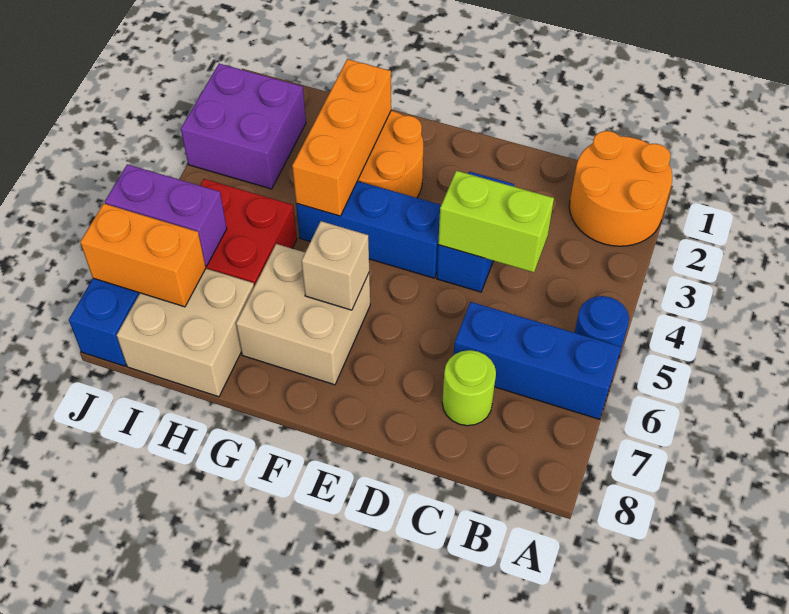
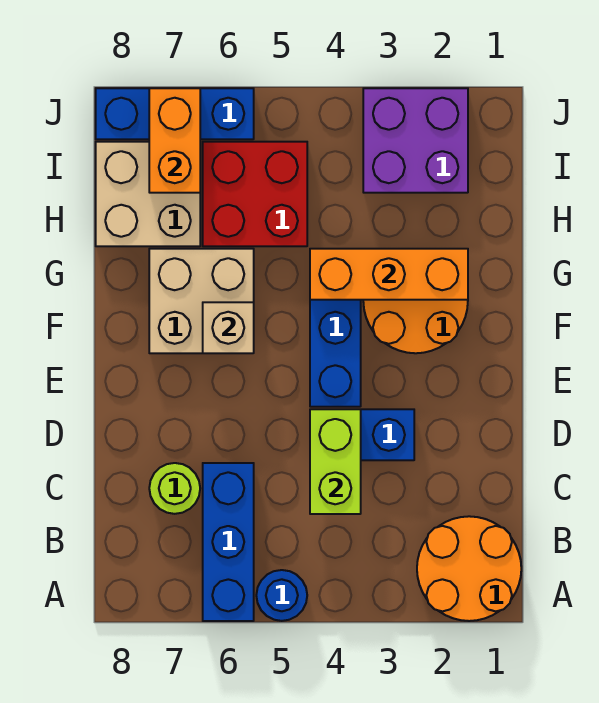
purple 1x2 brick [105,164,227,266] -> none

